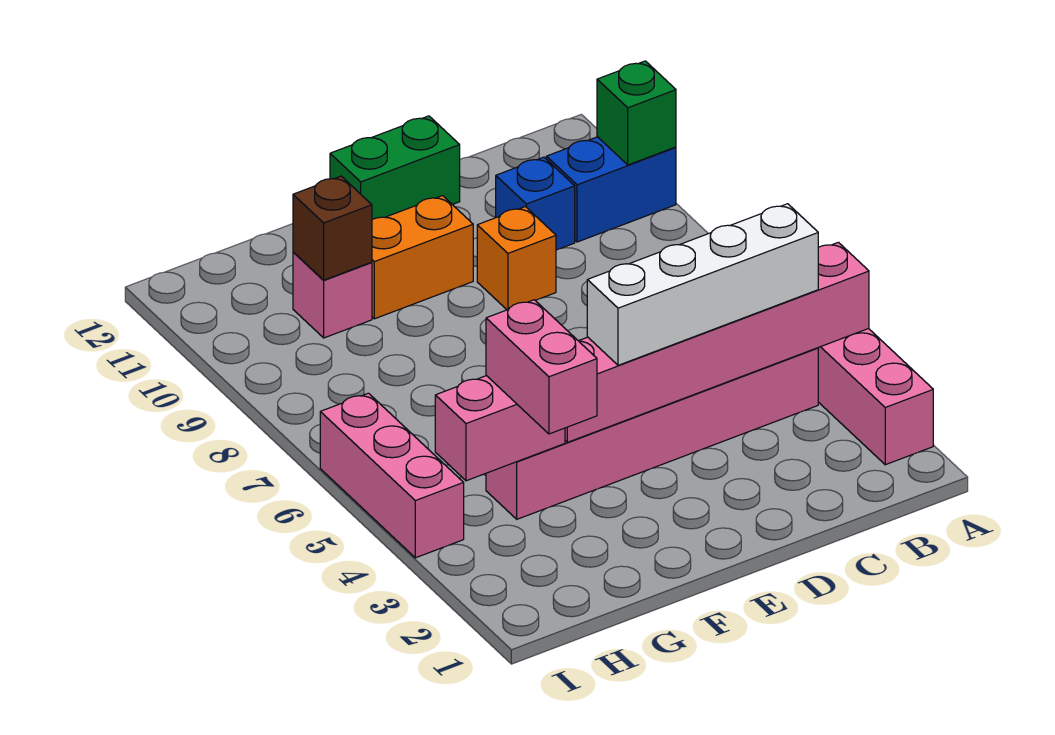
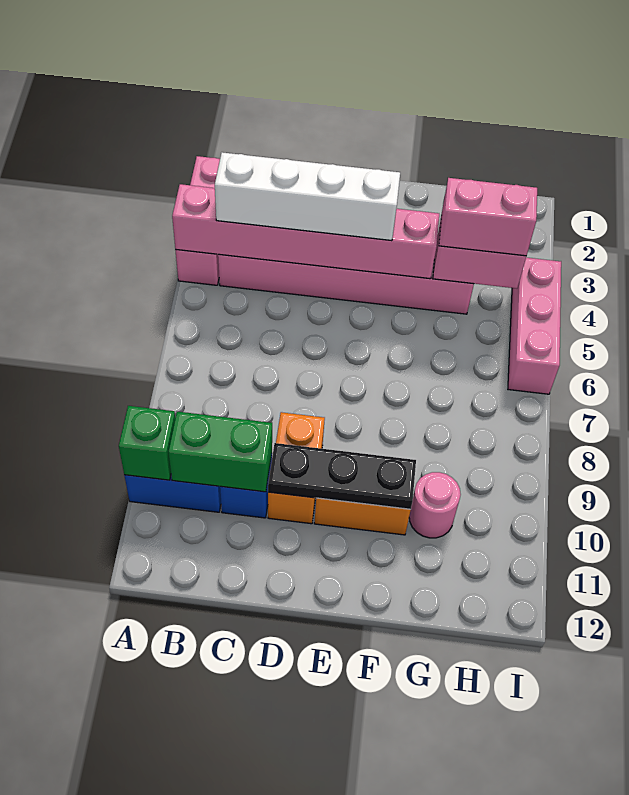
orange 1x1 brick [477,207,556,310] -> orange 1x2 brick [268,412,325,524]
none -> black 1x3 plate [268,443,416,510]
green 1x2 brick [330,116,460,219] -> green 1x2 brick moved to [168,412,272,492]
pink 1x2 brick [486,300,597,434] -> pink 1x2 brick turned to [439,178,537,256]
pink 1x1 brick [293,252,372,338] -> pink 1x1 round brick [409,472,461,538]
brown 1x1 brick [293,176,372,280] -> none

